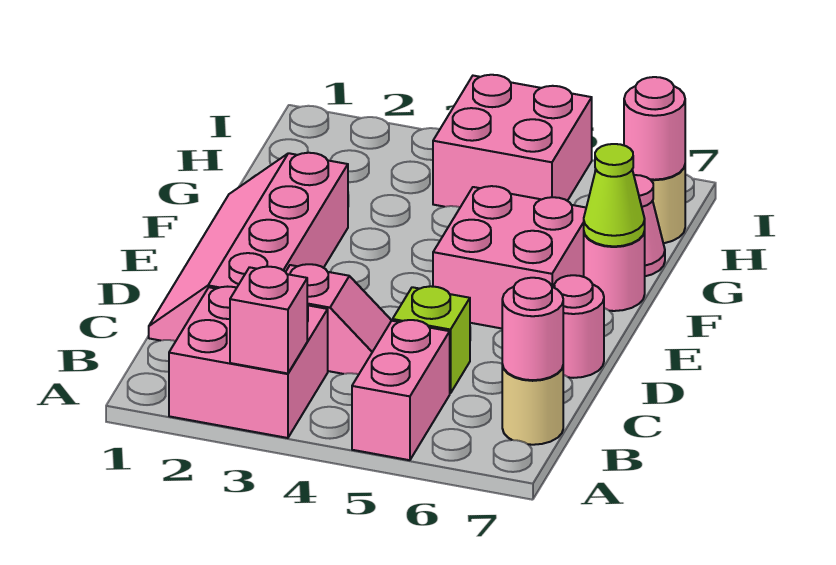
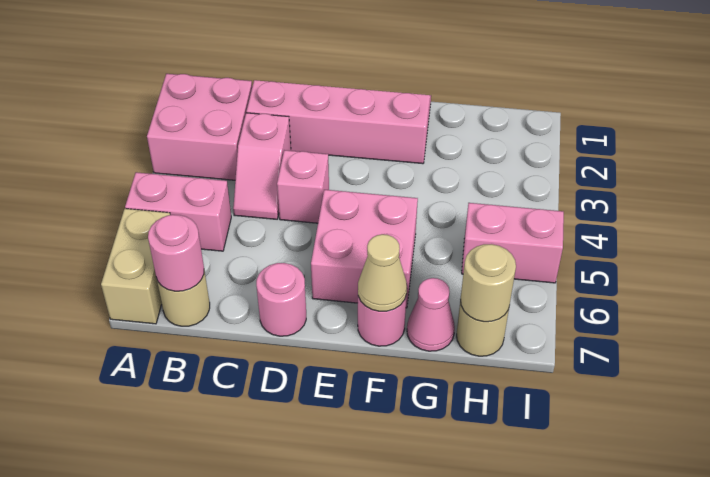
pink 1x1 brick [230,267,307,373] -> pink 1x1 brick moved to [277,150,329,223]
none -> tan 1x2 brick [101,209,170,324]
lime 1x1 brick [393,286,470,393] -> none
lime 1x1 cone [584,144,645,246] -> tan 1x1 cone [358,234,407,311]
pink 2x2 brick [433,75,592,207] -> pink 1x2 brick [462,203,564,283]
pink 1x1 round brick [624,77,685,180] -> tan 1x1 round brick [460,244,516,322]

